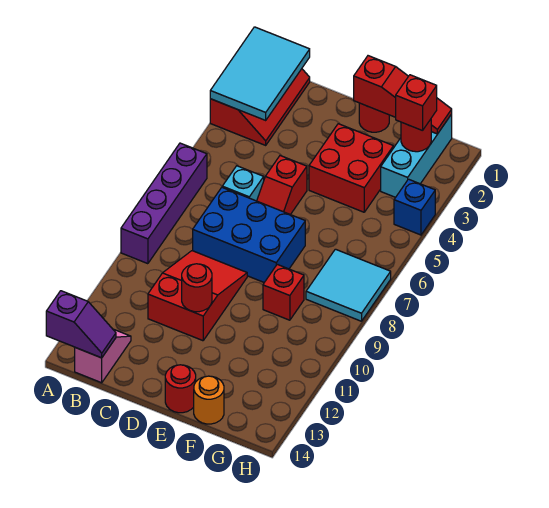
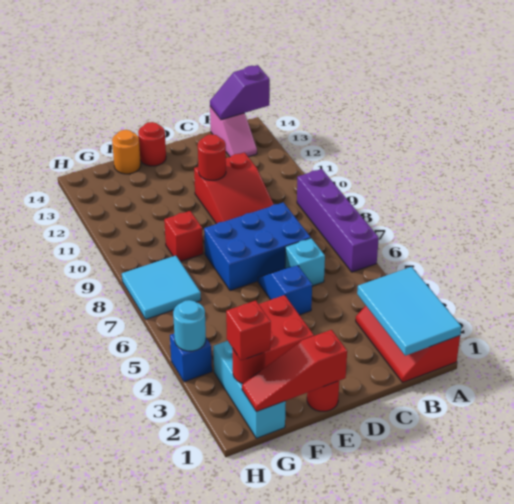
red 1x2 slope [257,156,307,215] -> blue 1x2 slope [258,265,312,315]
none -> cyan 1x1 round brick [173,300,206,351]

